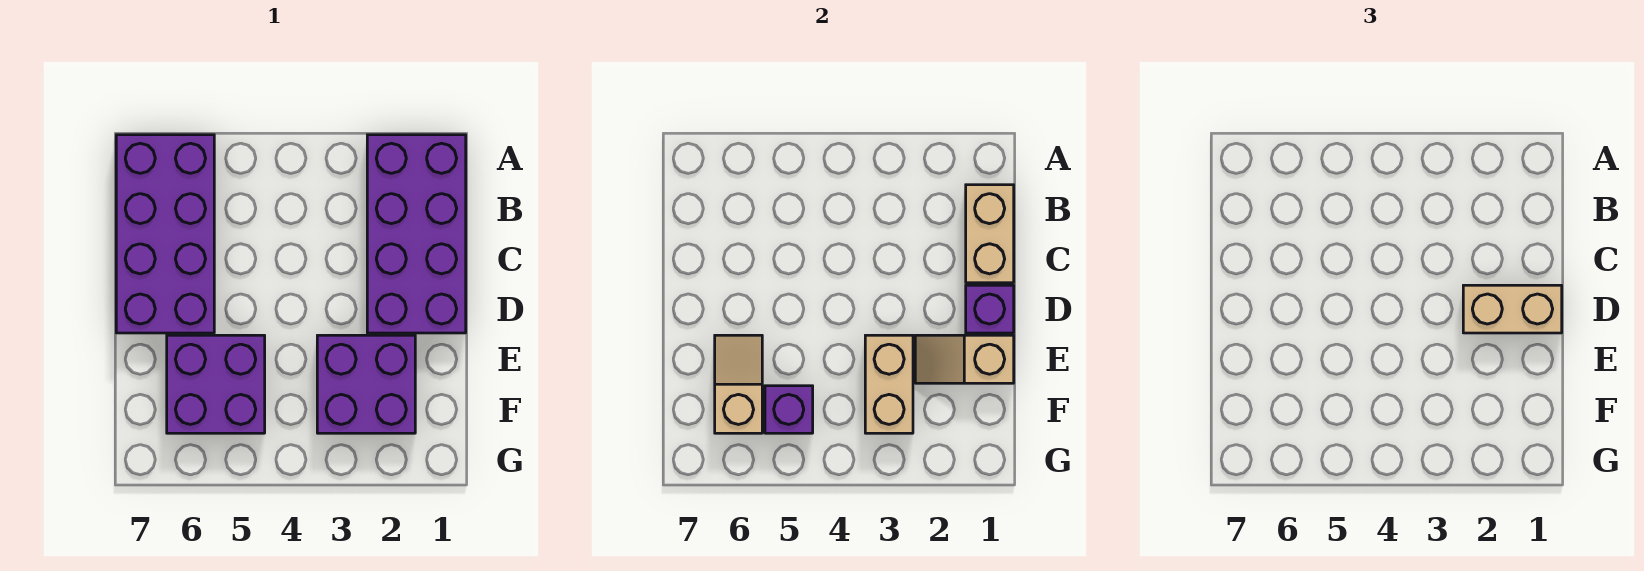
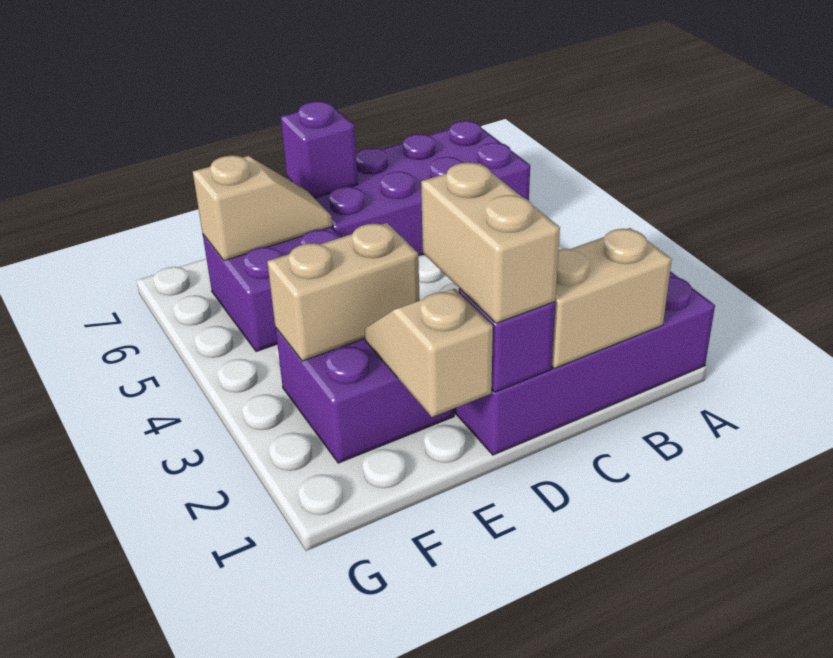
purple 1x1 brick [765,386,813,433] -> purple 1x1 brick moved to [281,101,358,198]

